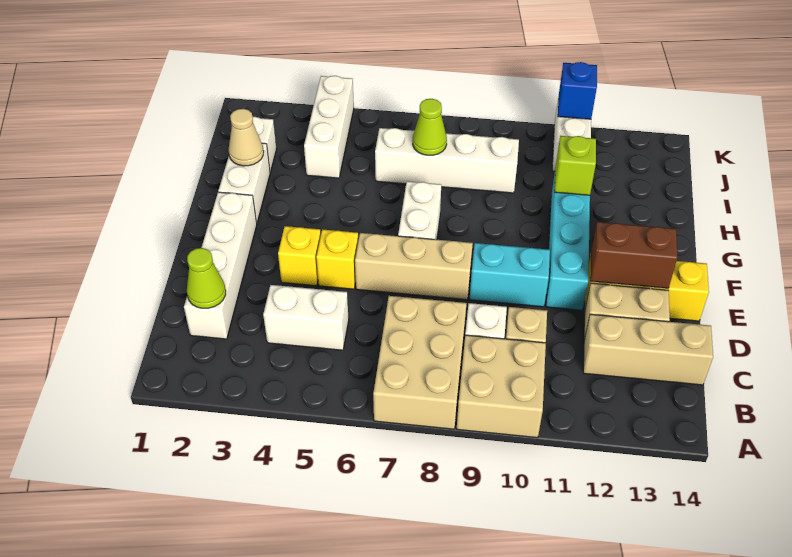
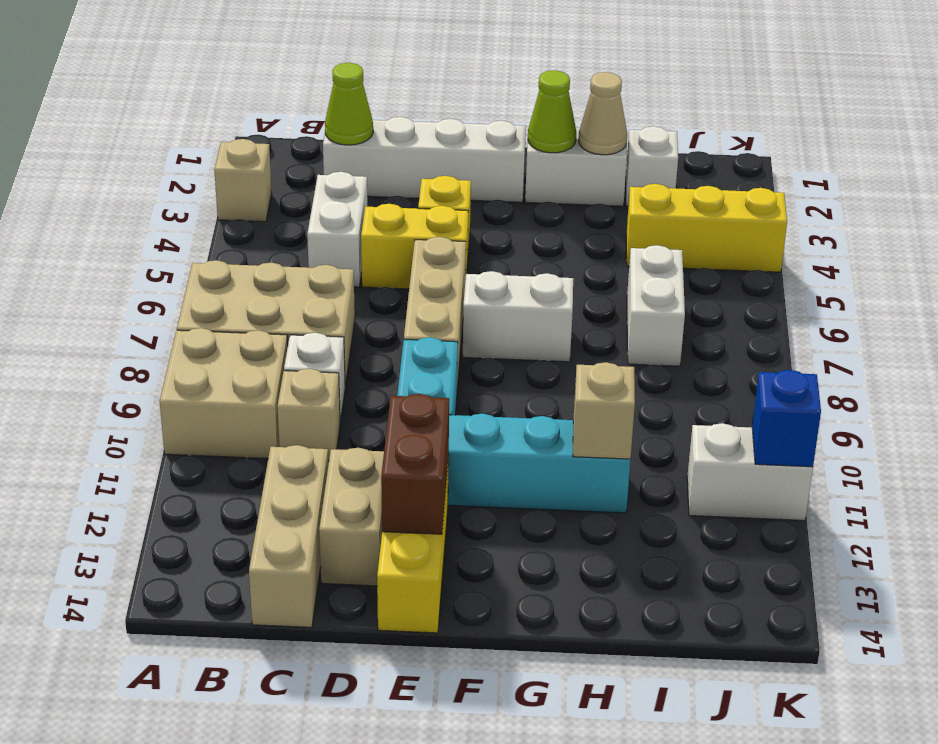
none -> tan 1x1 brick [214,139,272,222]
yellow 1x1 brick [316,229,358,289] -> yellow 1x2 brick [361,204,468,289]
lime 1x1 brick [554,136,596,195] -> tan 1x1 brick [573,362,635,459]
white 1x3 brick [304,76,354,178] -> yellow 1x3 brick [626,184,787,272]
white 1x4 brick [375,128,519,193] -> white 1x2 brick [627,245,685,366]
lime 1x1 cone [413,99,447,155] -> lime 1x1 cone moved to [528,70,576,153]

